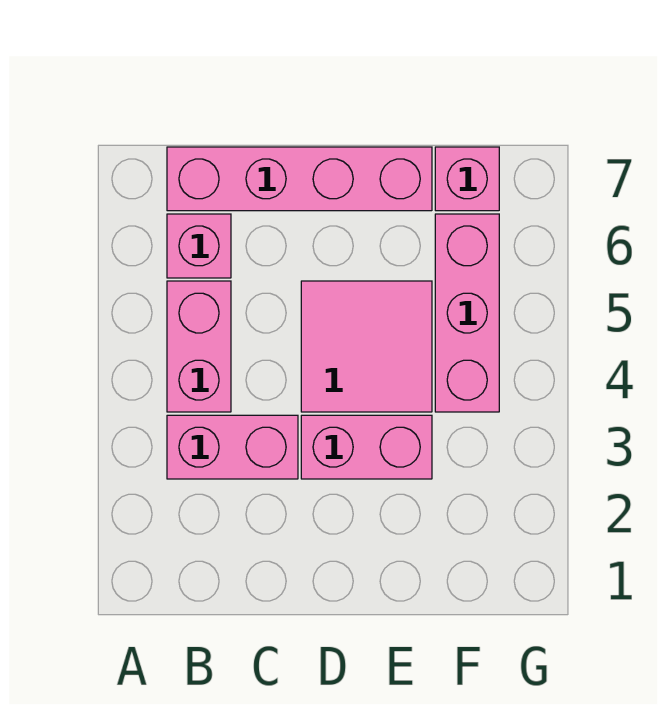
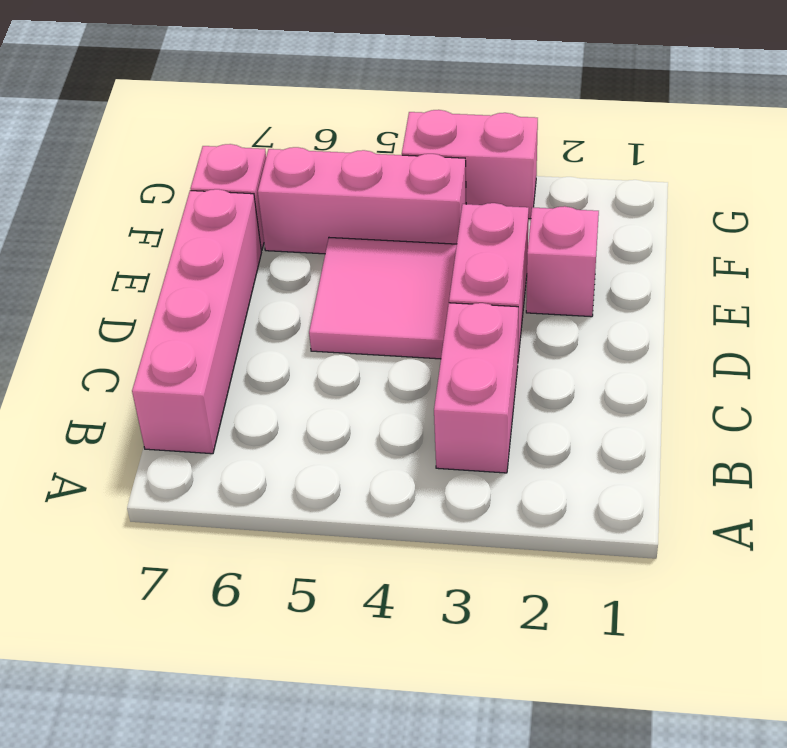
pink 1x2 brick [167,281,231,412] -> pink 1x2 brick moved to [402,110,538,219]
pink 1x1 brick [167,214,231,278] -> pink 1x1 brick moved to [526,206,599,317]

